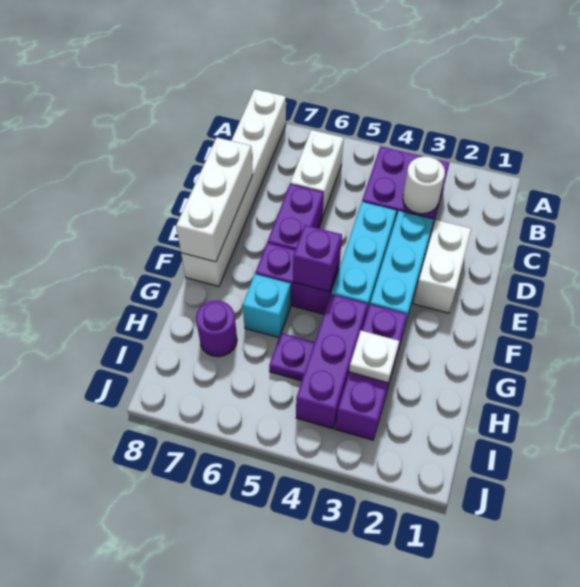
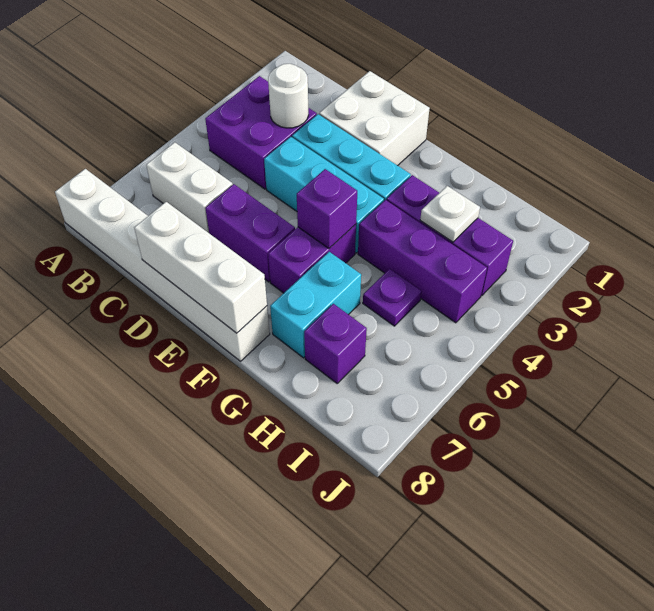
white 1x2 brick [413,220,471,313] -> white 2x2 brick [319,71,430,166]
cyan 1x1 brick [243,274,291,338] -> cyan 1x2 brick [270,252,361,358]
purple 1x1 round brick [196,301,237,357] -> purple 1x1 brick [304,304,367,383]

